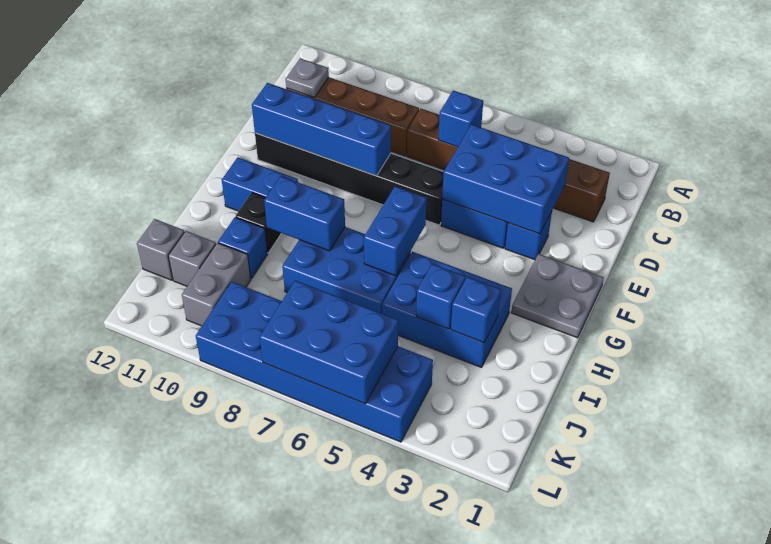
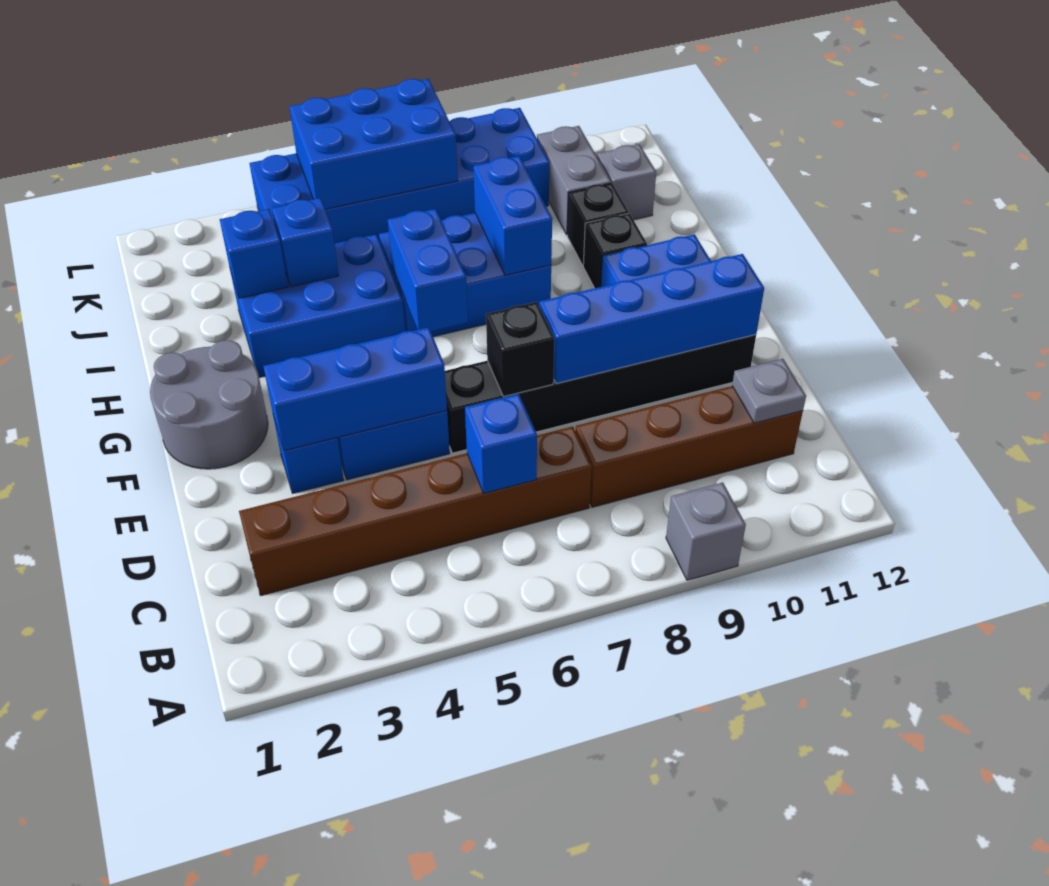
blue 2x3 brick [442,124,569,234] -> blue 1x3 brick [263,327,447,451]
none -> black 1x1 brick [486,302,554,397]
grey 2x2 plate [511,254,604,338] -> grey 2x2 round brick [150,340,268,469]
blue 1x2 brick [264,176,345,251] -> blue 1x2 brick turned to [473,156,552,275]
blue 1x1 brick [218,217,268,279] -> black 1x1 brick [567,183,629,265]
grey 1x1 brick [137,219,184,280] -> grey 1x1 brick moved to [666,482,746,580]

